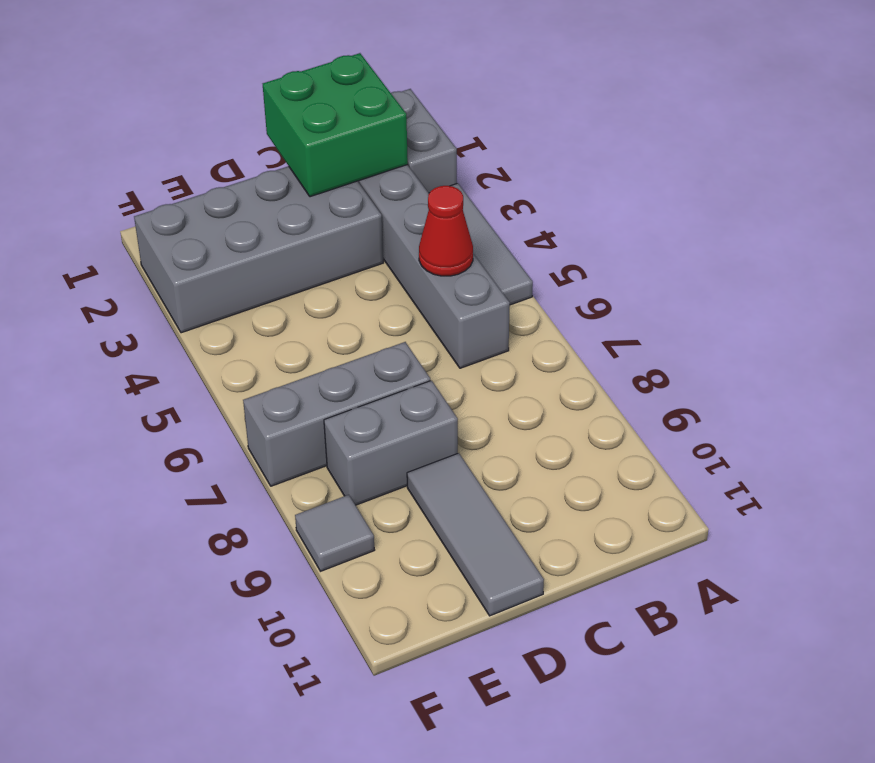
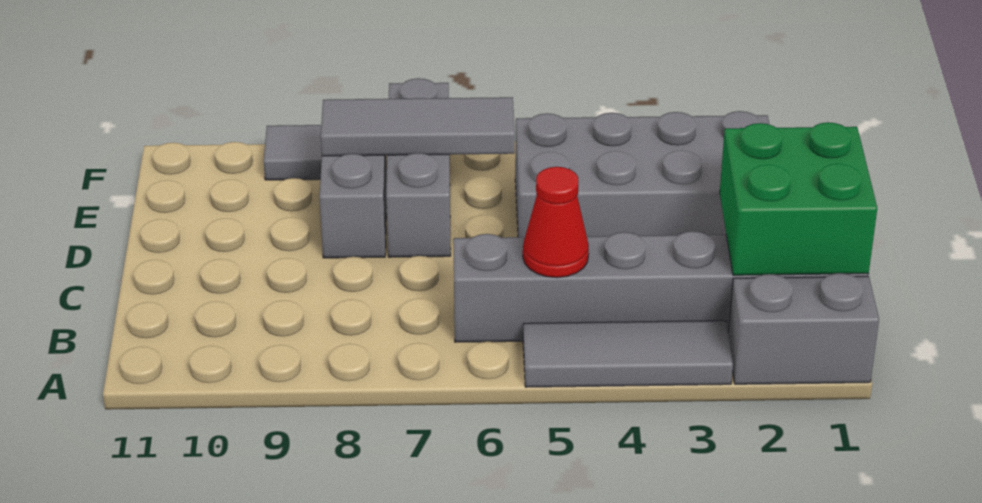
grey 2x4 brick [134,166,383,333] -> grey 2x4 brick turned to [515,111,769,237]
grey 1x3 tile [407,453,544,616] -> grey 1x3 tile moved to [321,97,515,156]

